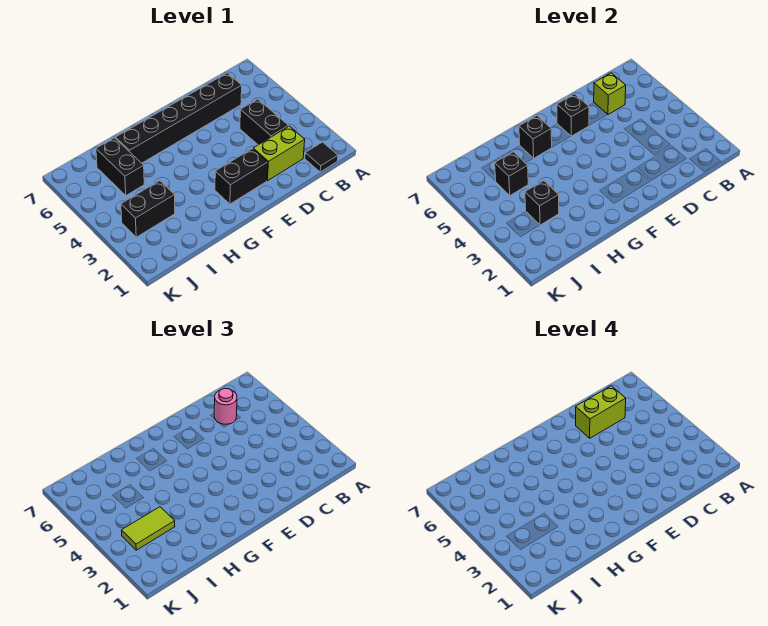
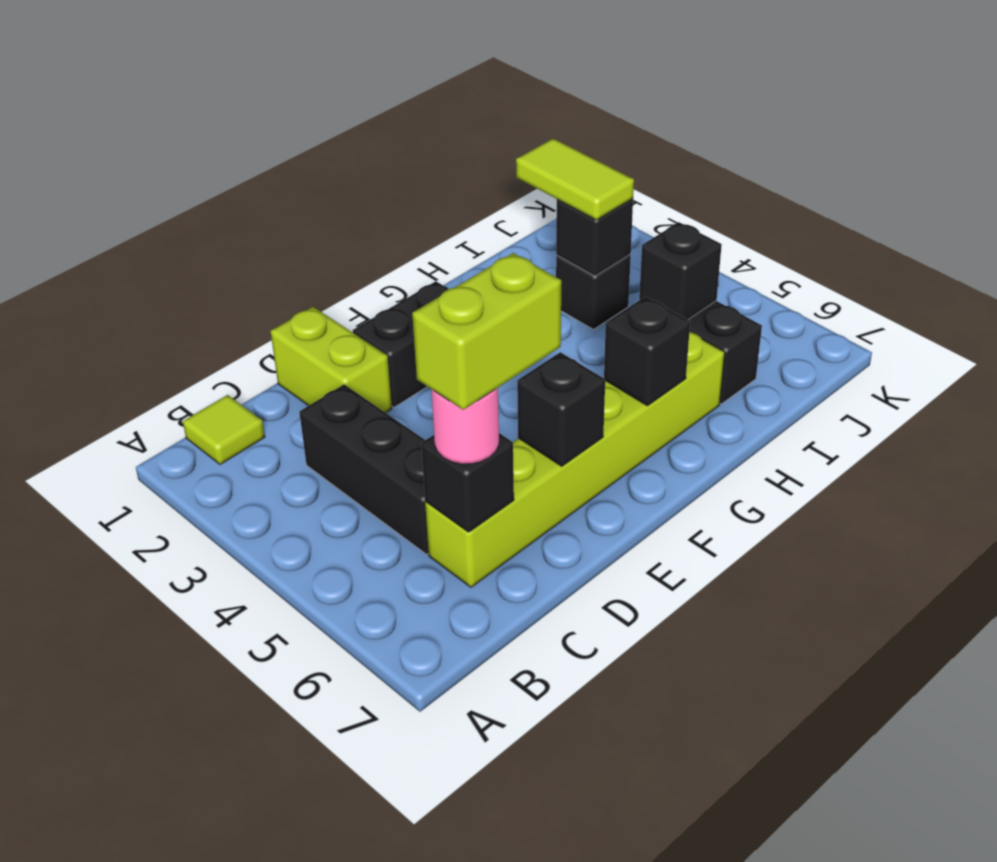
black 1x1 tile [305,142,338,172] -> lime 1x1 tile [183,395,265,465]
lime 1x2 brick [253,126,305,181] -> lime 1x2 brick turned to [270,307,392,413]
black 1x2 brick [240,99,289,145] -> black 1x3 brick [299,384,429,554]
black 1x6 brick [115,73,242,163] -> lime 1x6 brick [425,332,725,587]
lime 1x1 brick [594,73,626,115] -> black 1x1 brick [421,433,514,532]
black 1x2 brick [121,181,175,237] -> black 1x1 brick [556,255,631,330]
lime 1x2 tile [122,507,175,550] -> lime 1x2 tile turned to [516,139,634,220]

